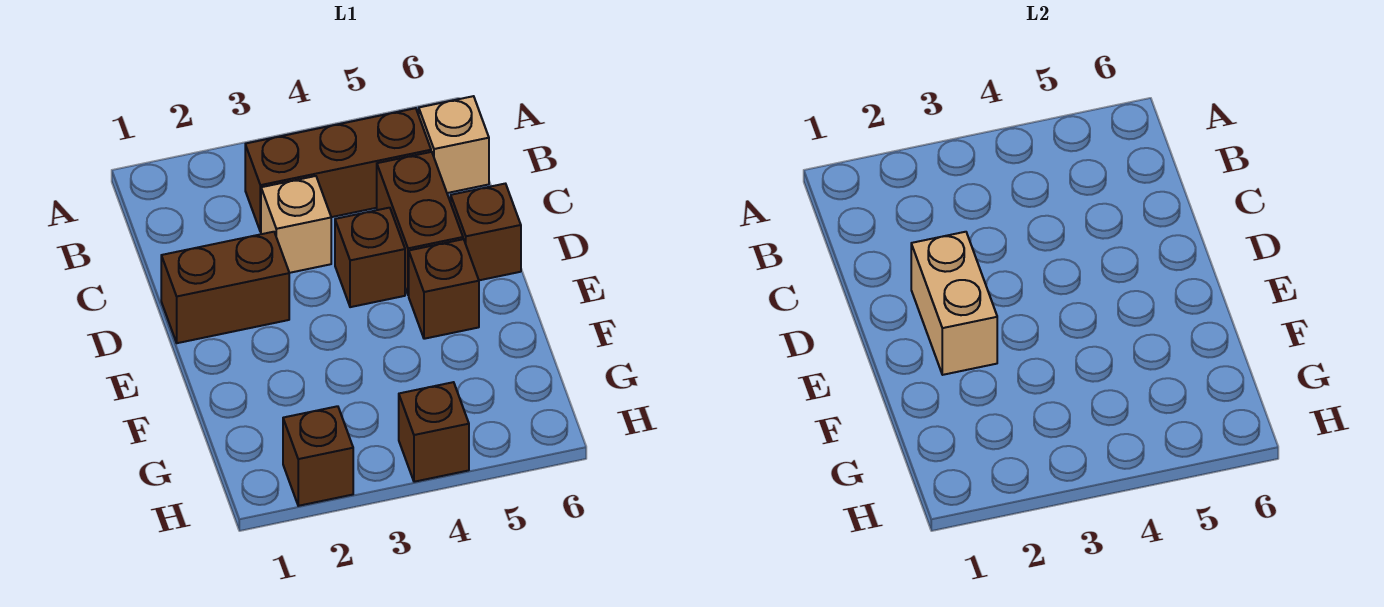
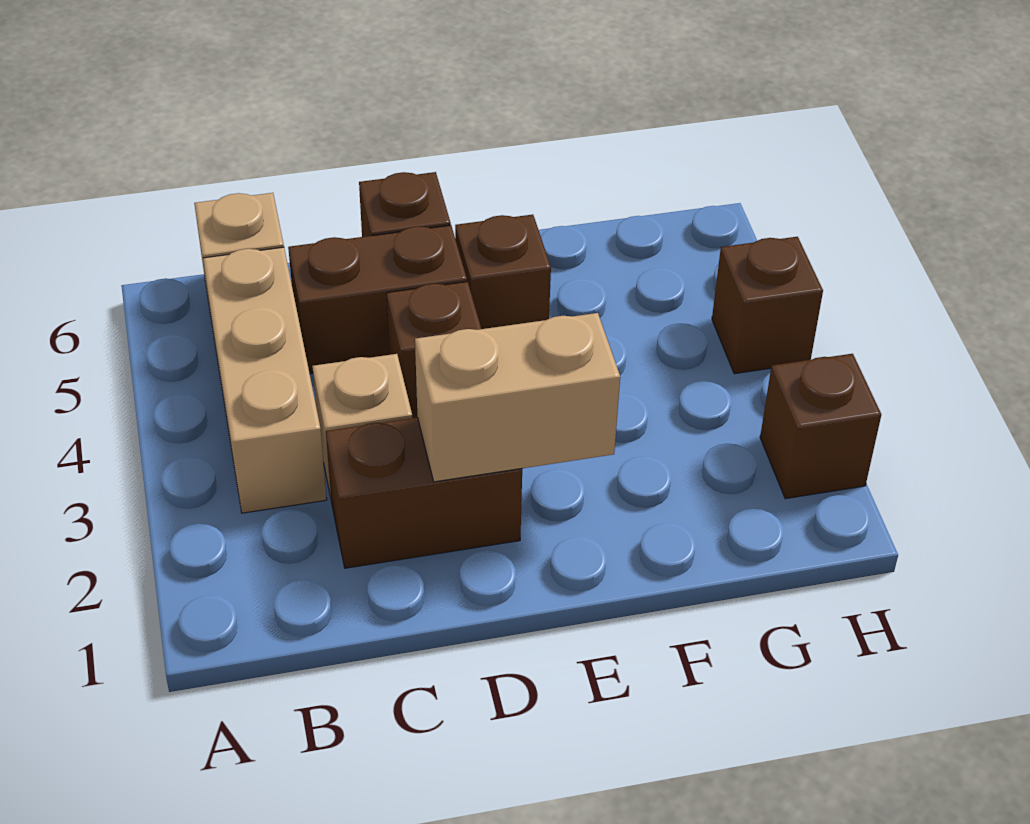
brown 1x3 brick [245,108,431,232] -> tan 1x3 brick [203,247,327,513]
brown 1x2 brick [161,232,289,343] -> brown 1x2 brick turned to [326,417,522,568]

